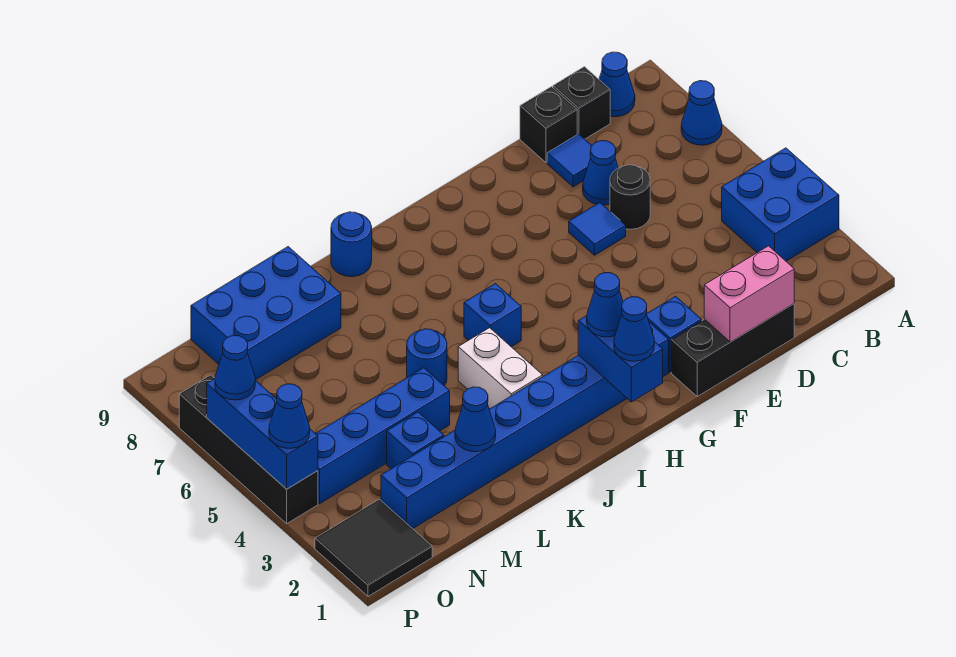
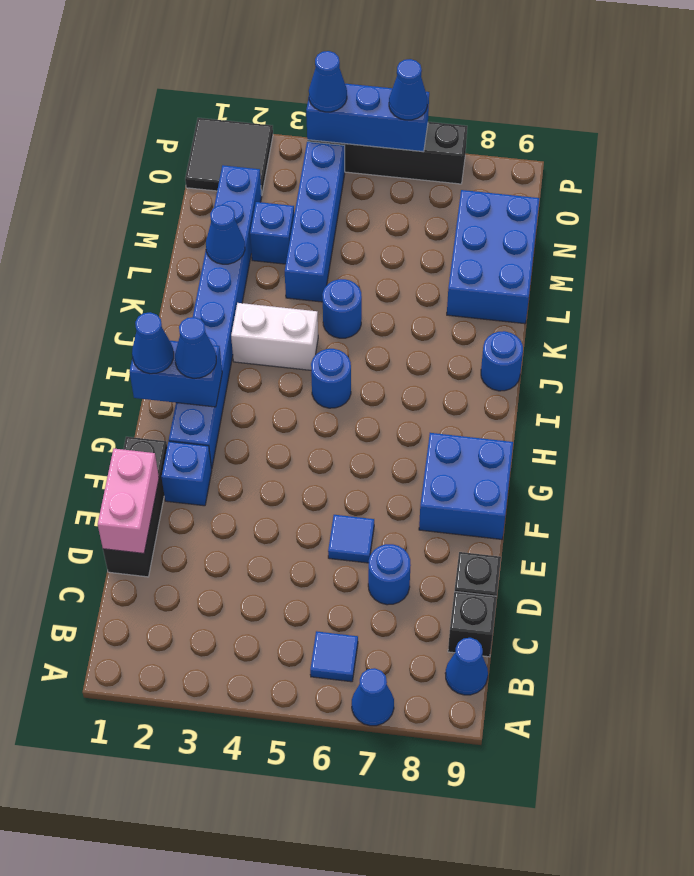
blue 2x2 brick [722,148,839,261] -> blue 2x2 brick moved to [419,433,513,539]
black 1x1 round brick [610,165,650,229] -> none
blue 1x1 cone [583,141,618,205] -> blue 1x1 round brick [368,544,411,605]
blue 1x1 tile [547,134,592,187] -> blue 1x1 tile moved to [310,631,358,682]
blue 1x1 brick [464,284,521,347] -> blue 1x1 round brick [311,349,351,408]

